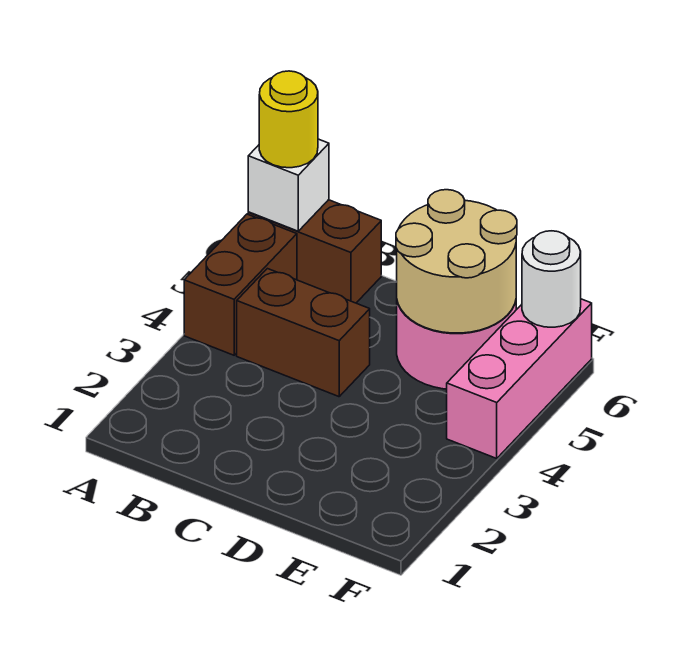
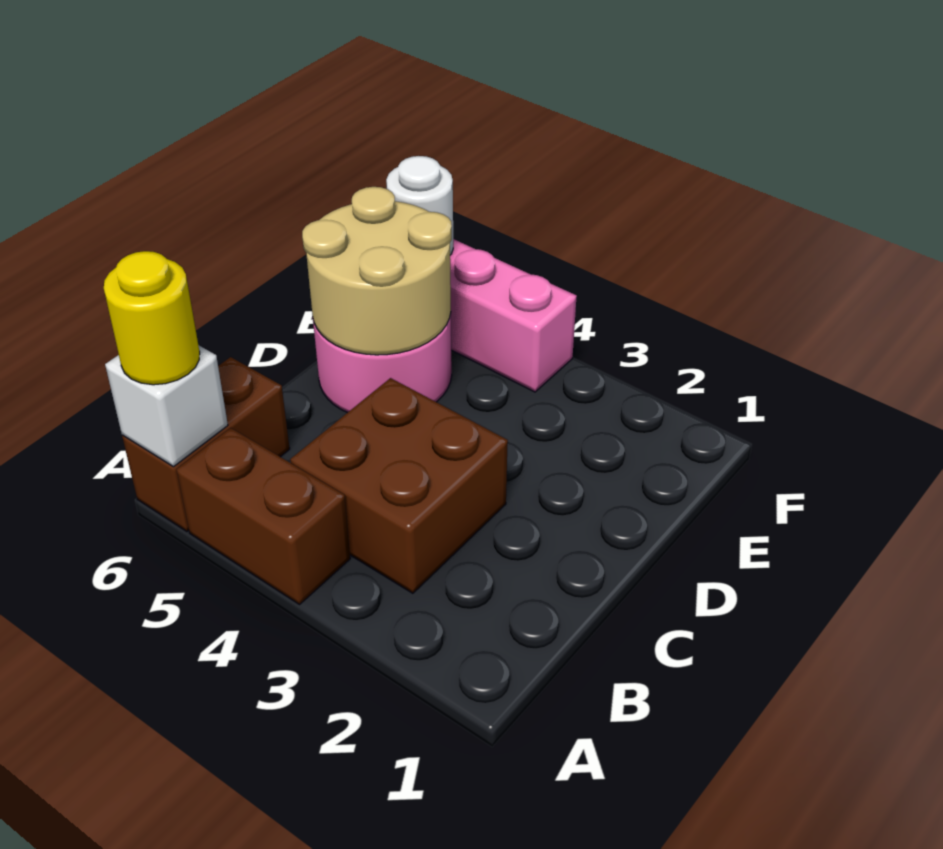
brown 1x2 brick [237,269,370,397] -> brown 2x2 brick [290,378,508,593]

